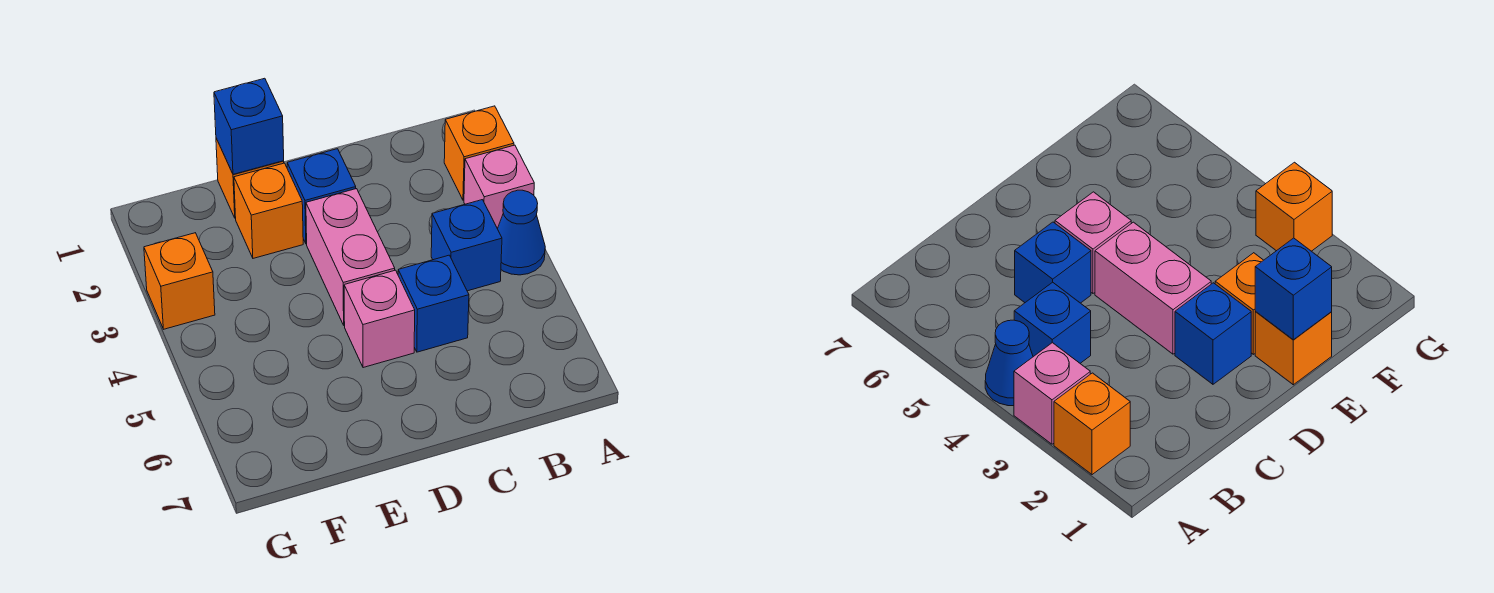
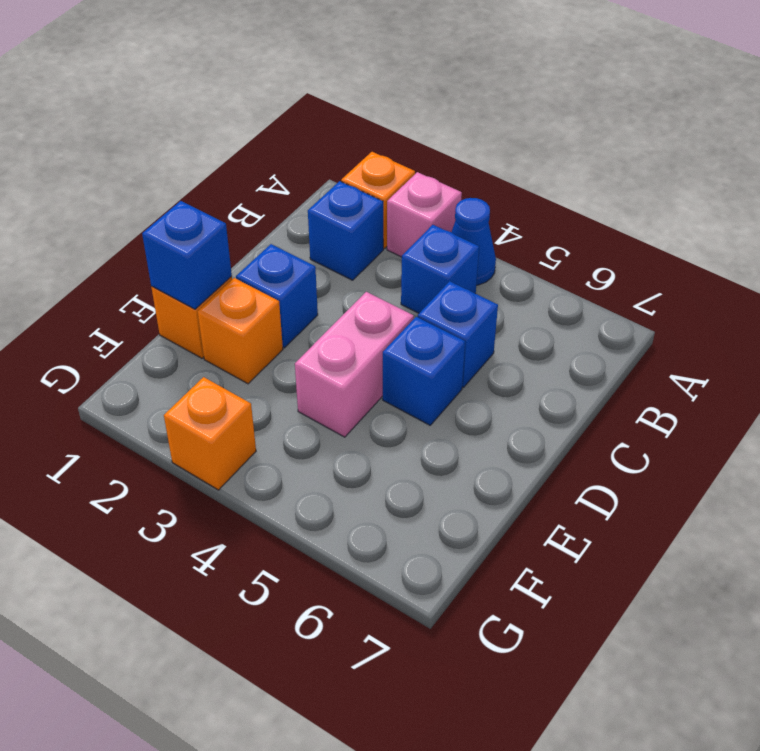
none -> blue 1x1 brick [308,181,383,280]
pink 1x2 brick [306,189,395,326] -> pink 1x2 brick turned to [295,292,414,437]
pink 1x1 brick [344,270,415,368] -> blue 1x1 brick [383,317,465,425]

